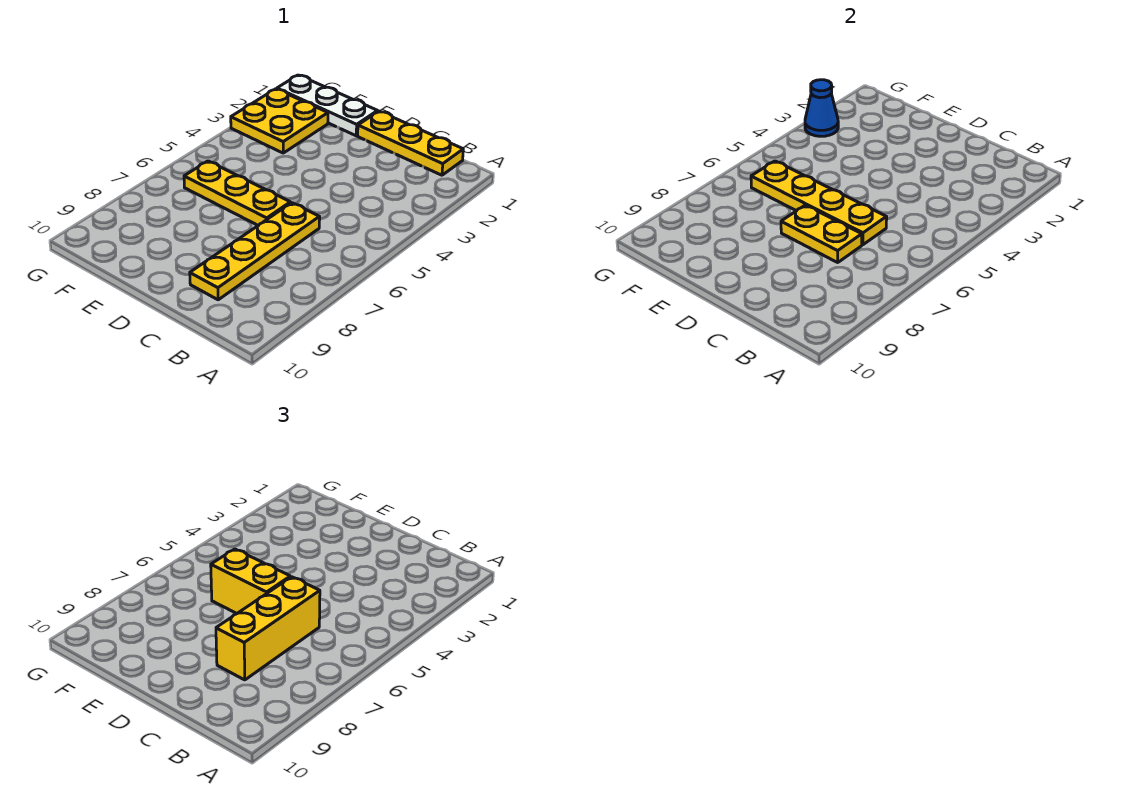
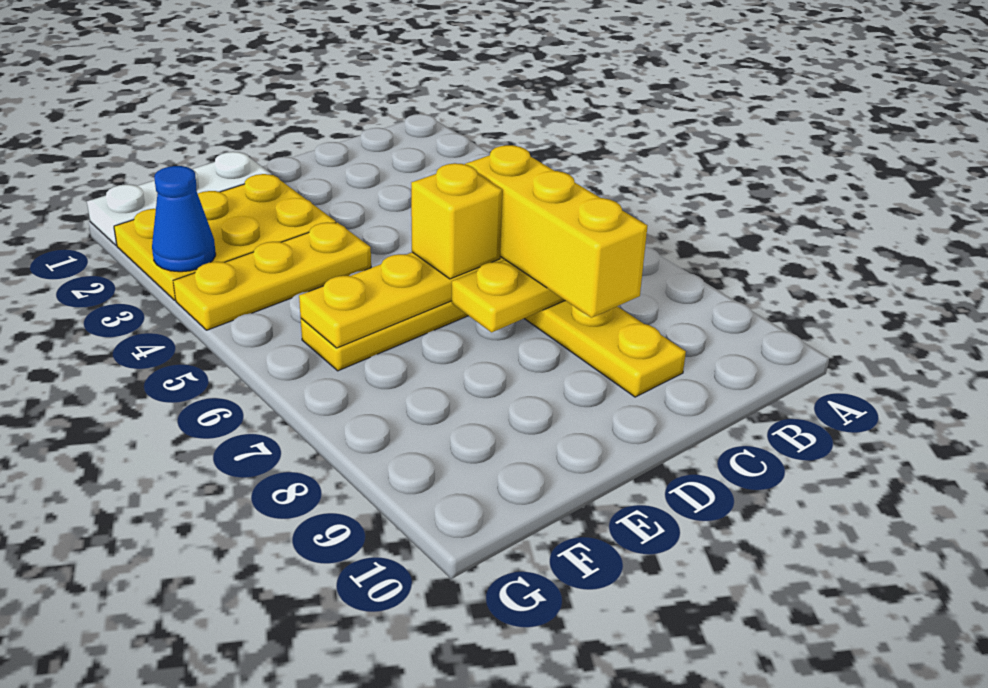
yellow 1x3 plate [358,111,463,175] -> yellow 1x3 plate moved to [173,222,371,330]
yellow 1x2 brick [211,549,290,613] -> yellow 1x1 brick [411,163,502,279]
yellow 2x2 plate [231,89,328,153] -> yellow 2x3 plate [114,174,336,300]

